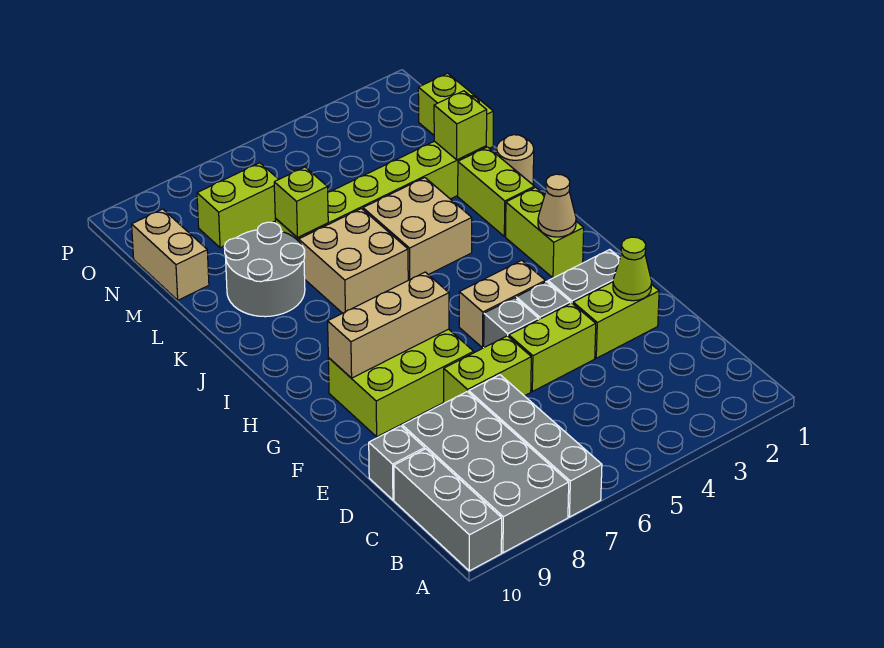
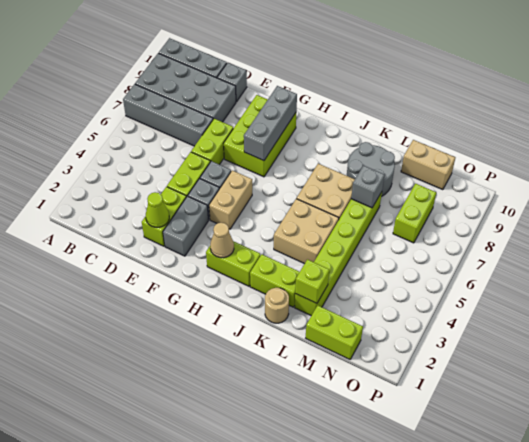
tan 1x3 brick [328,272,449,378] -> grey 1x3 brick [244,86,297,161]
lime 1x1 brick [274,167,328,238] -> grey 1x1 brick [351,166,385,208]

